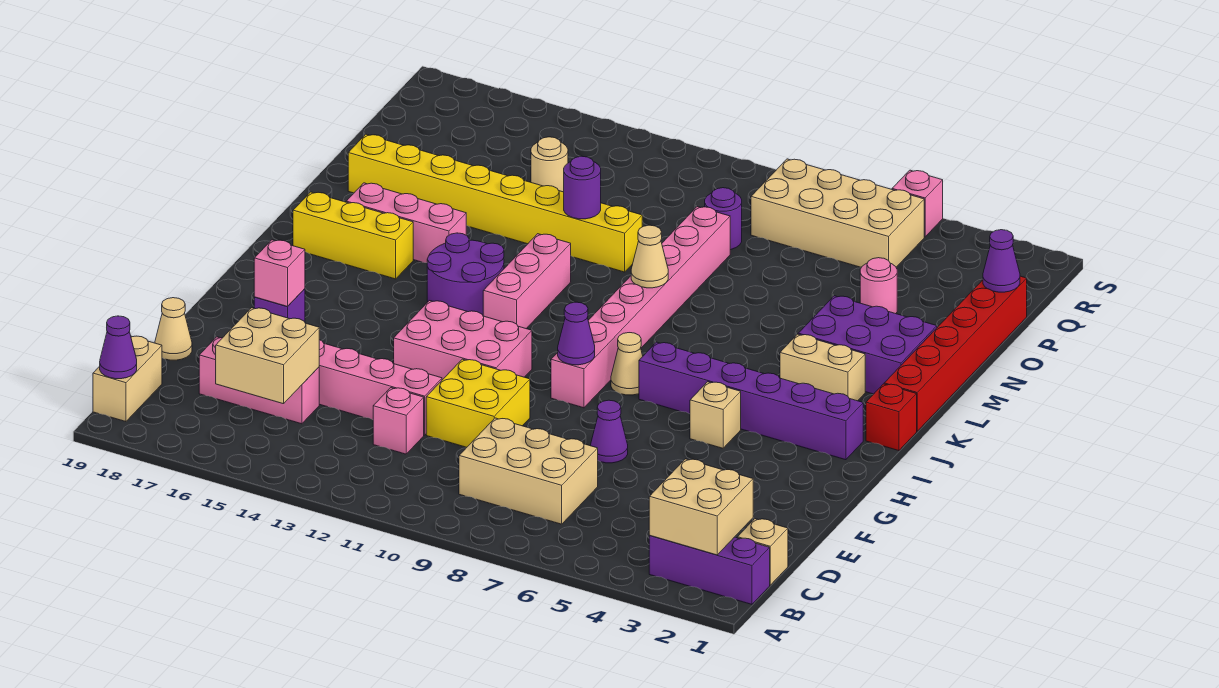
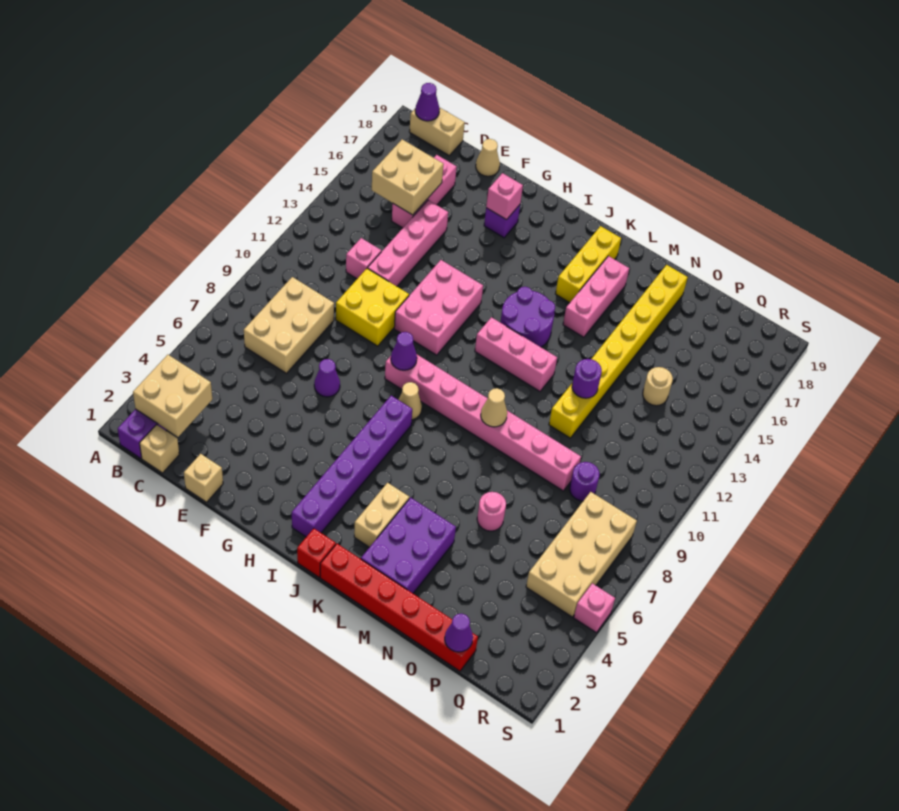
tan 1x1 brick [690,382,741,448] -> tan 1x1 brick moved to [184,454,223,502]
pink 1x1 round brick [860,258,897,314] -> pink 1x1 round brick moved to [477,492,506,531]

